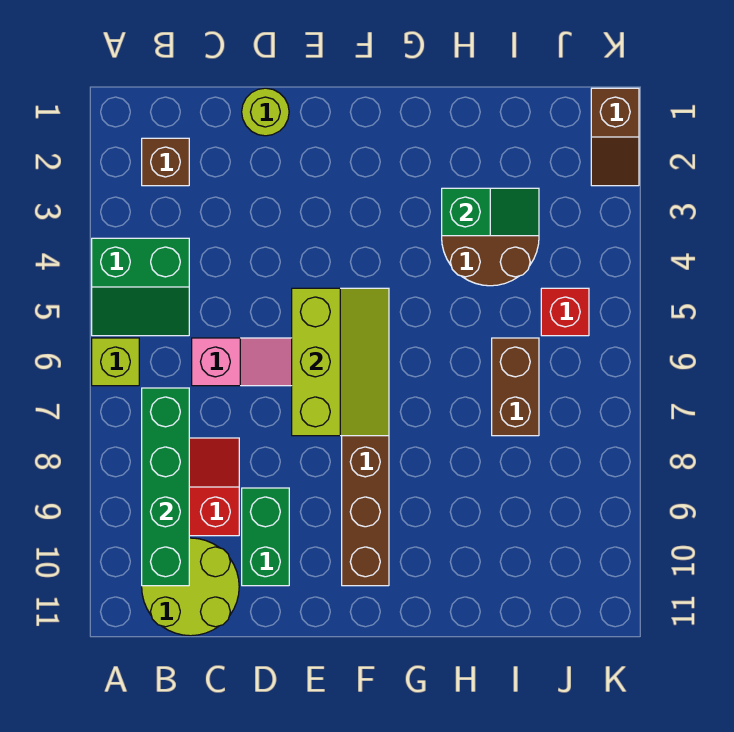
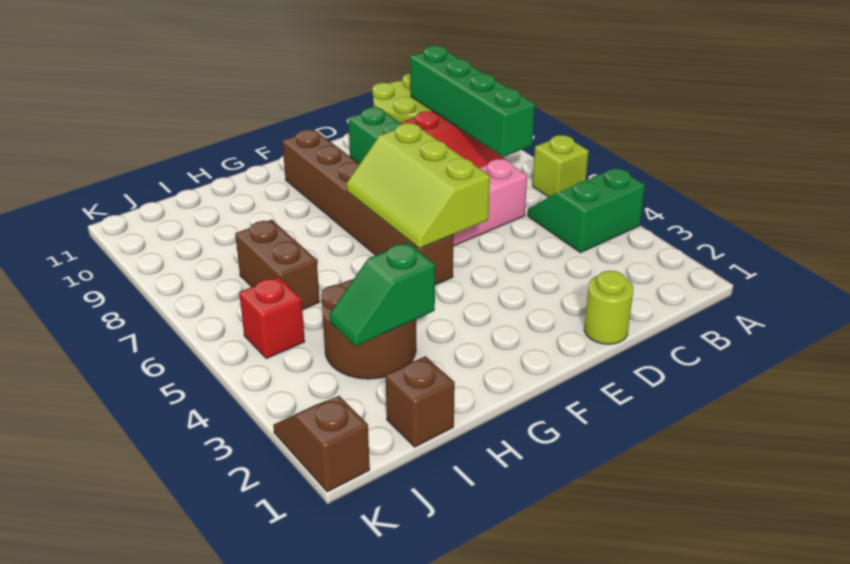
brown 1x1 brick [142,138,189,186] -> brown 1x1 brick moved to [386,356,455,447]

